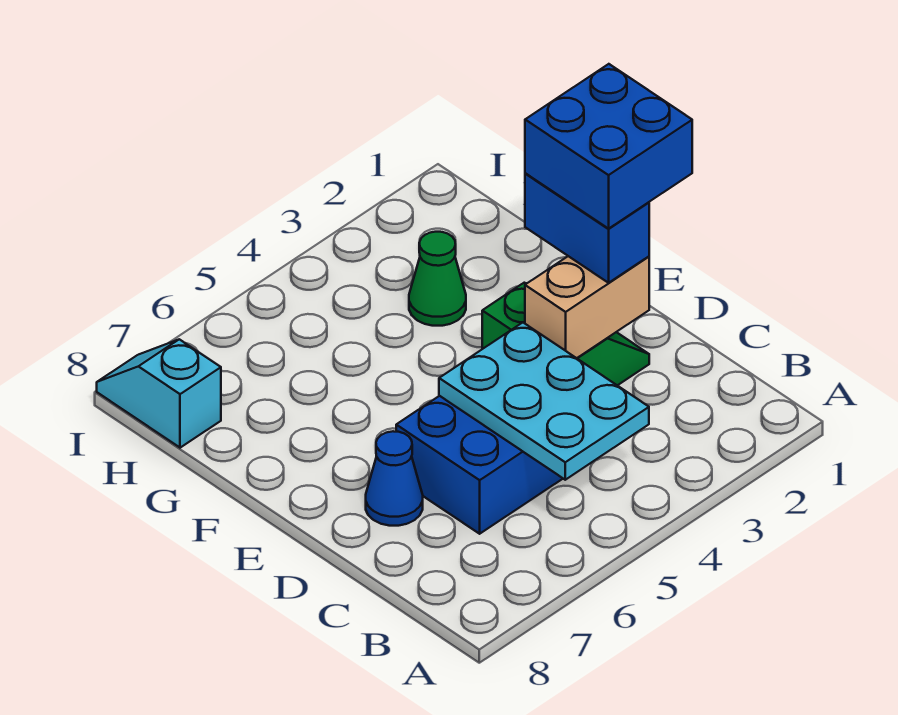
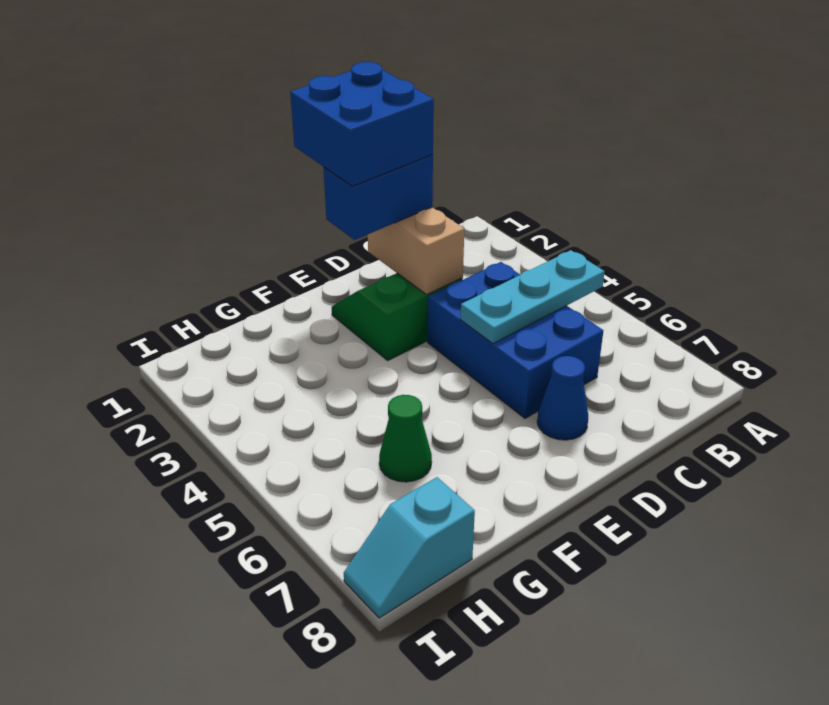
cyan 2x3 plate [439,322,649,480] -> cyan 1x3 plate [460,250,605,344]
green 1x1 cone [409,232,466,326] -> green 1x1 cone moved to [379,395,432,482]

